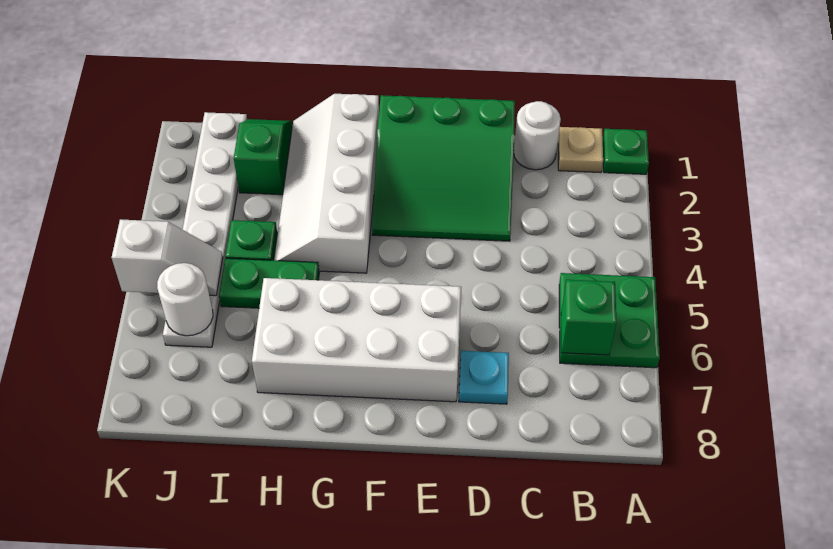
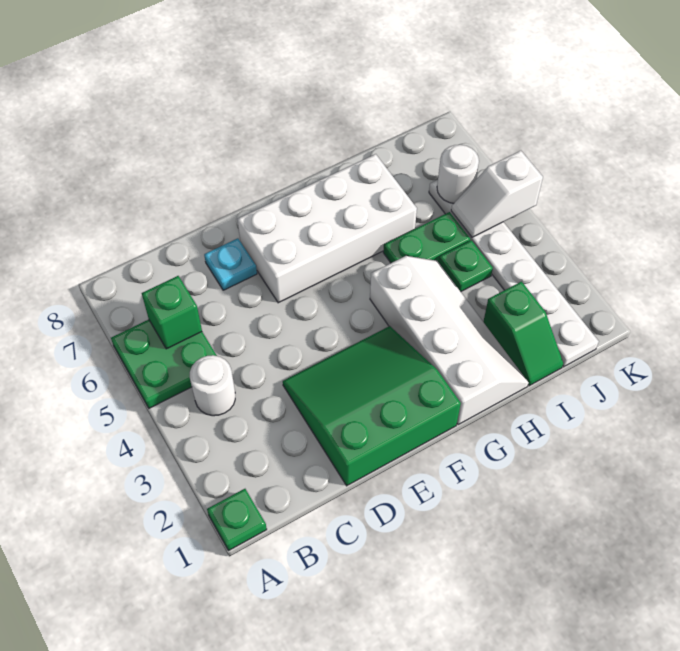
tan 1x1 plate [558,127,603,173] -> none
white 1x1 round brick [514,101,561,170] -> white 1x1 round brick moved to [190,355,235,416]

